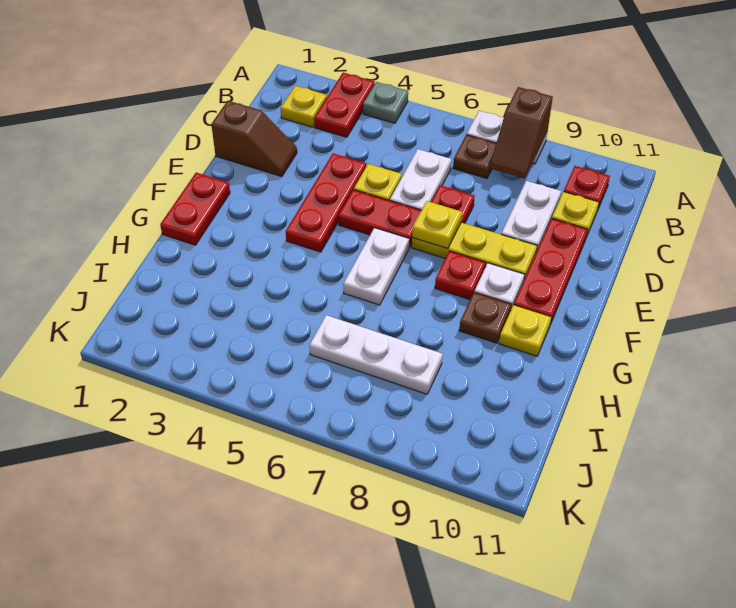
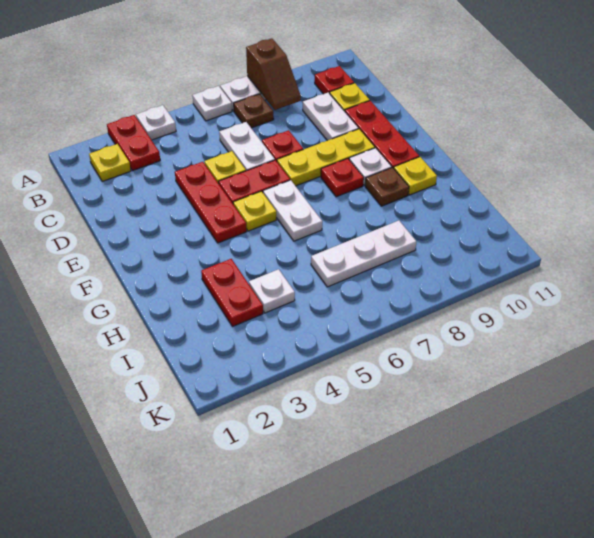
grey 1x1 plate [363,82,408,123] -> white 1x1 plate [136,105,176,140]
none -> white 1x1 plate [193,86,232,121]
brown 1x2 slope [211,101,297,177] -> none
yellow 1x1 plate [412,201,462,249] -> yellow 1x1 plate moved to [233,191,276,231]
red 1x2 plate [160,173,230,245] -> red 1x2 plate moved to [201,259,263,327]
none -> white 1x1 plate [249,269,295,313]

